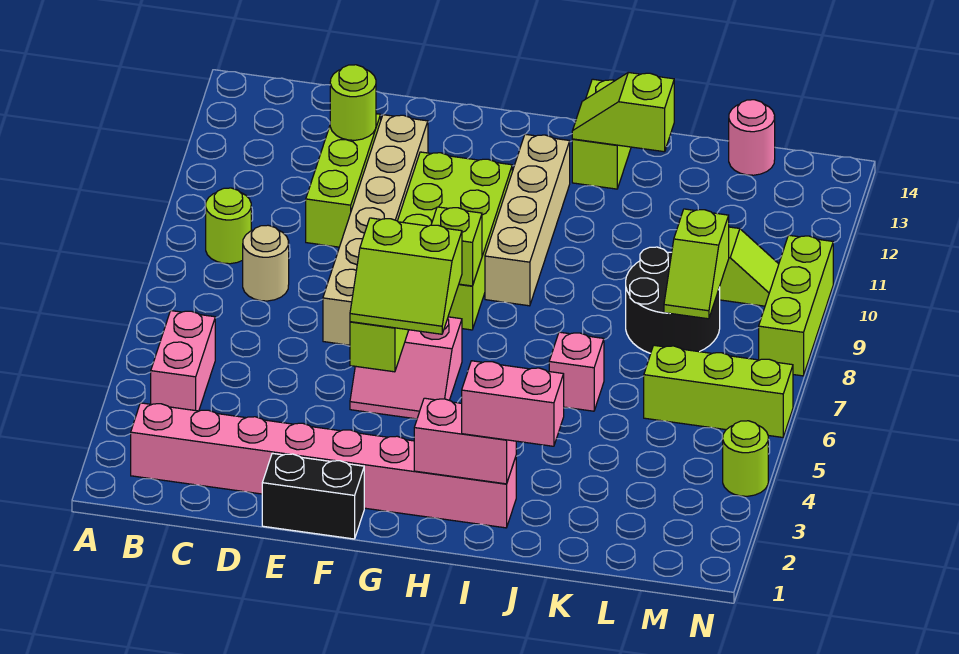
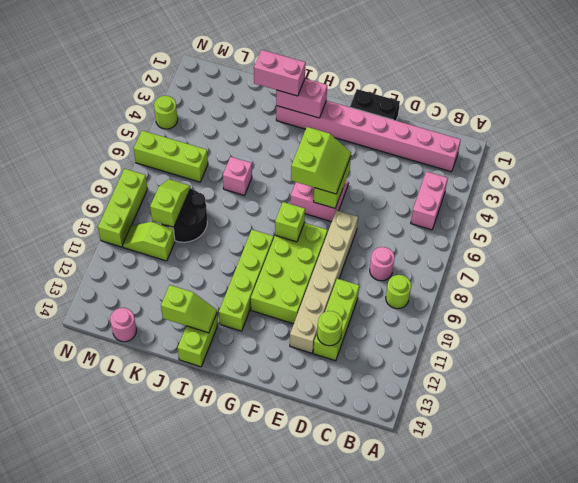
tan 1x1 round brick [243,225,289,301] -> pink 1x1 round brick [370,247,395,281]
lime 2x2 slope [350,218,462,334] -> lime 2x2 slope turned to [291,127,351,194]
tan 1x4 brick [485,134,570,306] -> lime 1x4 brick [219,230,274,331]

